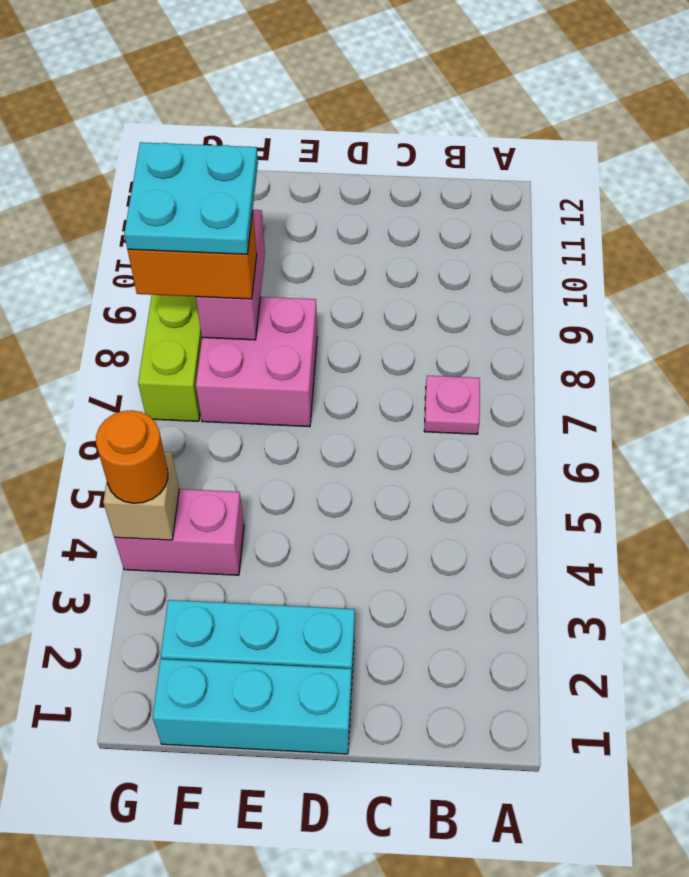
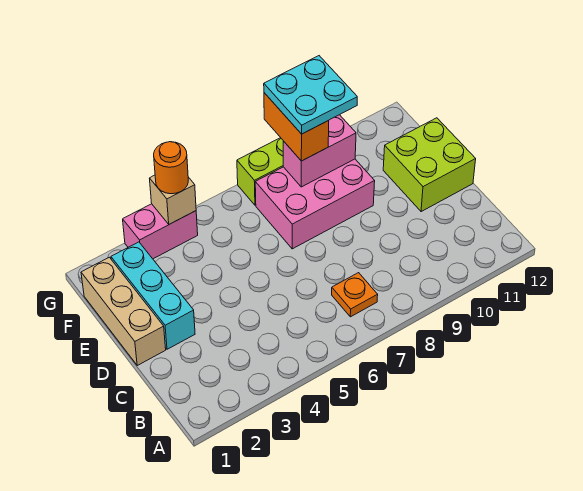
pink 1x1 plate [424,376,480,434] -> orange 1x1 plate [332,273,378,317]
cyan 1x3 brick [153,659,351,754] -> tan 1x3 brick [81,257,166,365]
none -> lime 2x2 brick [383,118,476,212]
pink 2x2 brick [196,297,317,427] -> pink 2x3 brick [255,159,375,249]
pink 1x2 brick [114,489,244,575] -> pink 1x2 brick turned to [123,204,198,259]

